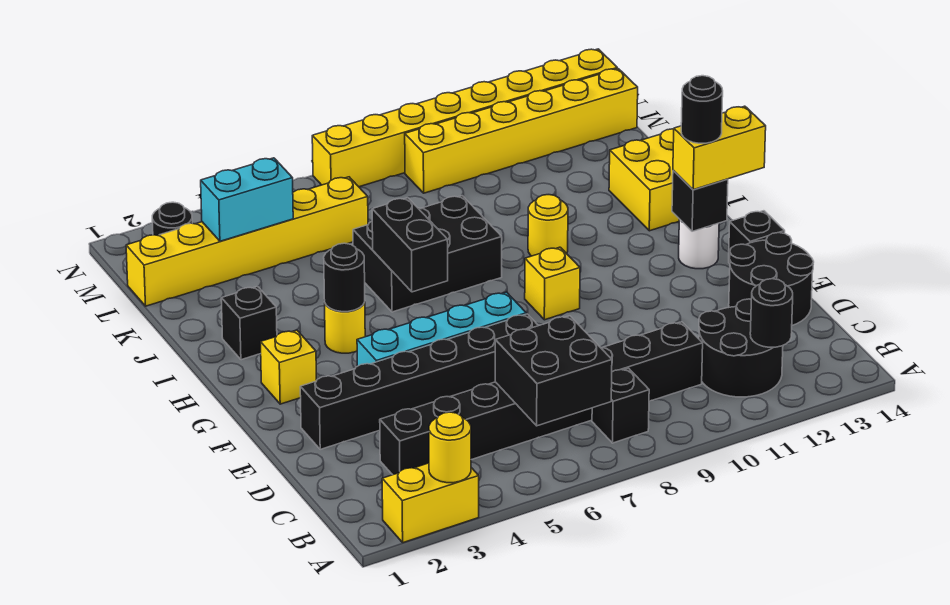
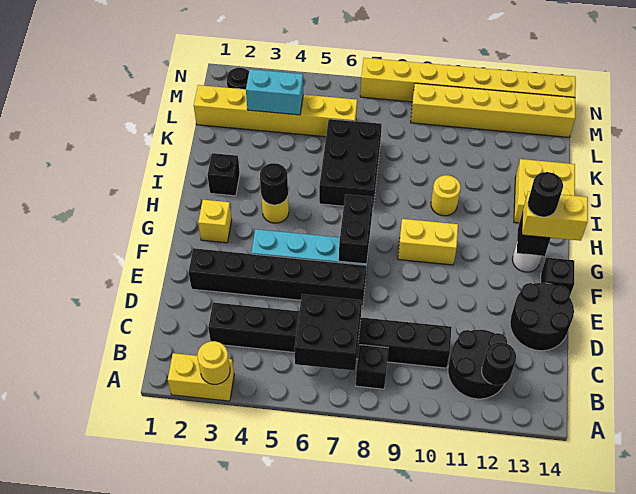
yellow 1x1 brick [525,247,580,320] -> yellow 1x2 brick [398,219,458,265]
black 1x2 brick [372,198,448,292] -> black 1x2 brick moved to [339,194,373,264]
black 2x3 brick [353,196,502,312] -> black 2x3 brick turned to [319,119,382,209]

